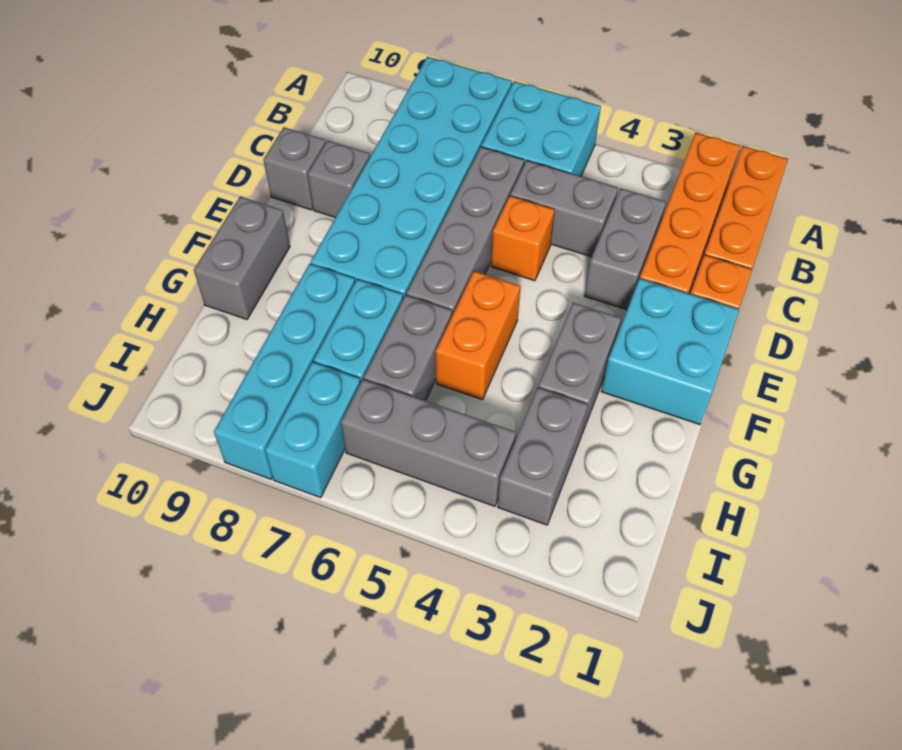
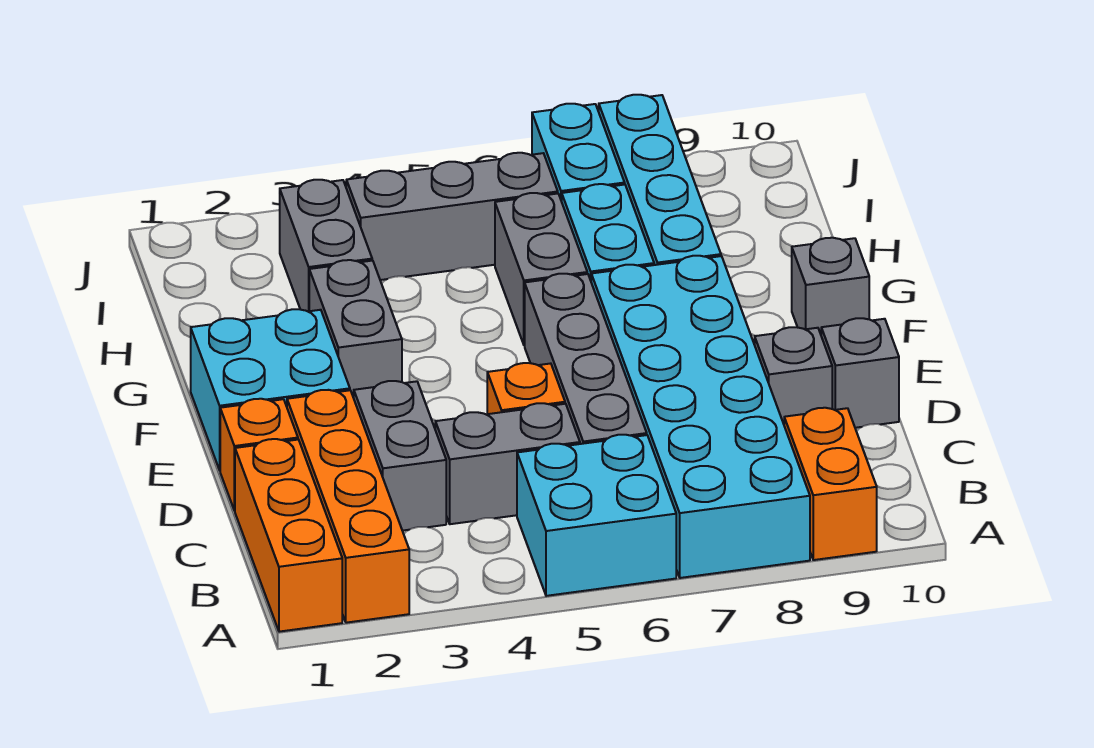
orange 1x2 brick [436,271,520,400] -> orange 1x2 brick moved to [784,408,877,560]
grey 1x2 brick [194,197,290,319] -> grey 1x1 brick [792,238,869,334]

